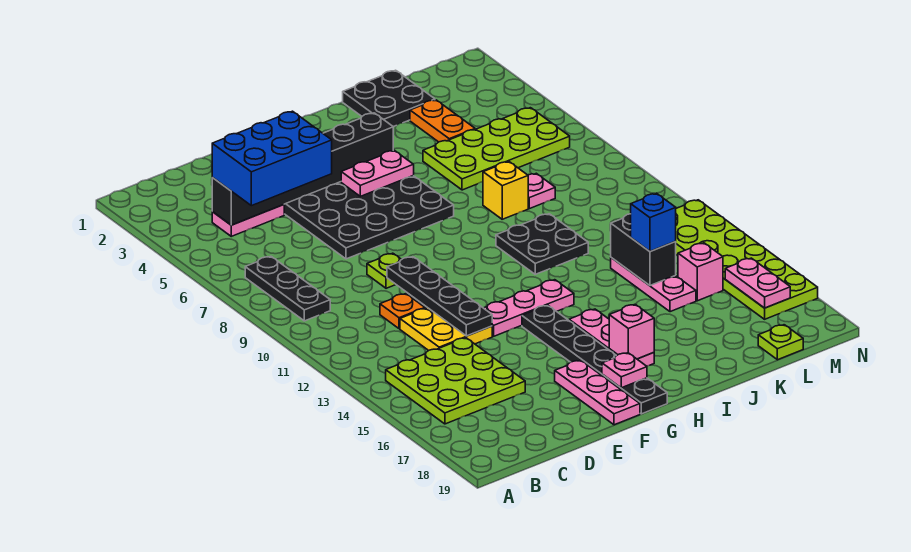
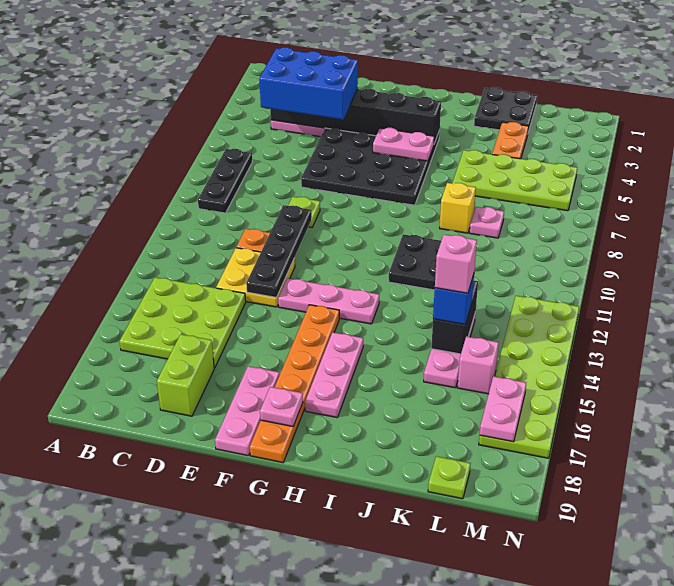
none -> lime 1x2 brick [157,334,214,416]
black 1x6 plate [522,305,667,414] -> orange 1x6 plate [250,305,339,463]
pink 1x1 brick [609,304,654,359] -> pink 1x1 brick moved to [435,235,477,293]

